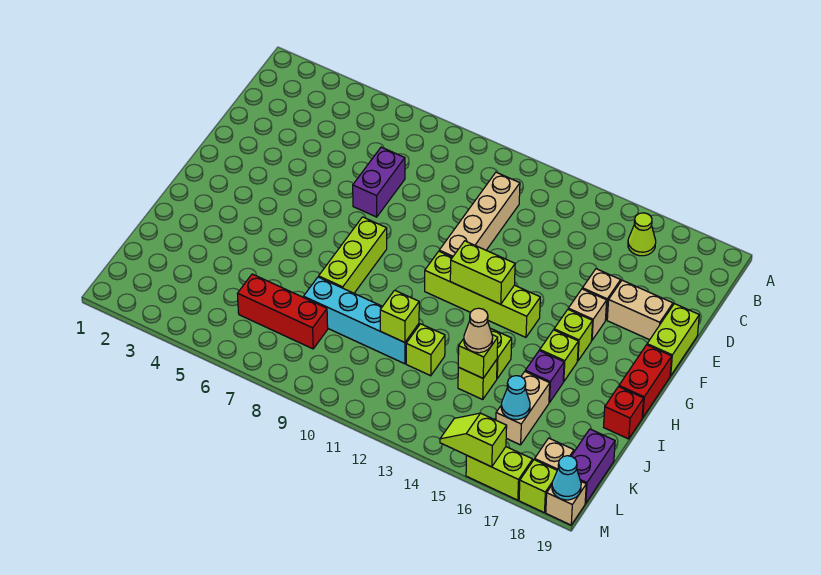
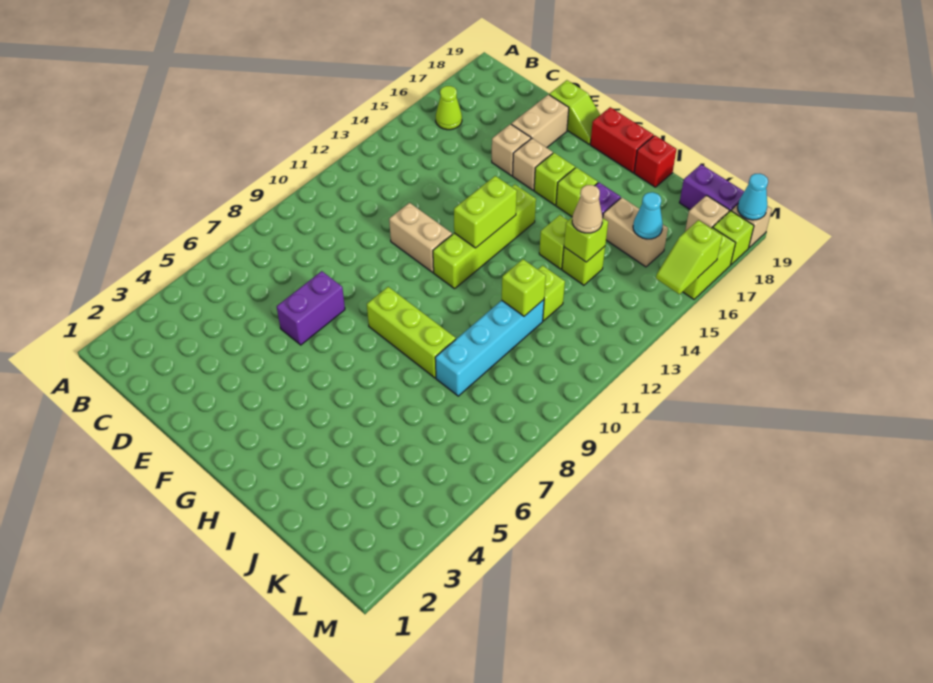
tan 1x4 brick [439,172,520,257] -> tan 1x2 brick [389,203,452,272]
purple 1x2 brick [353,147,405,217] -> purple 1x2 brick turned to [277,271,345,345]
lime 1x2 brick [647,304,699,376] -> lime 1x2 slope [549,80,600,144]
red 1x3 brick [237,274,328,349] -> none

